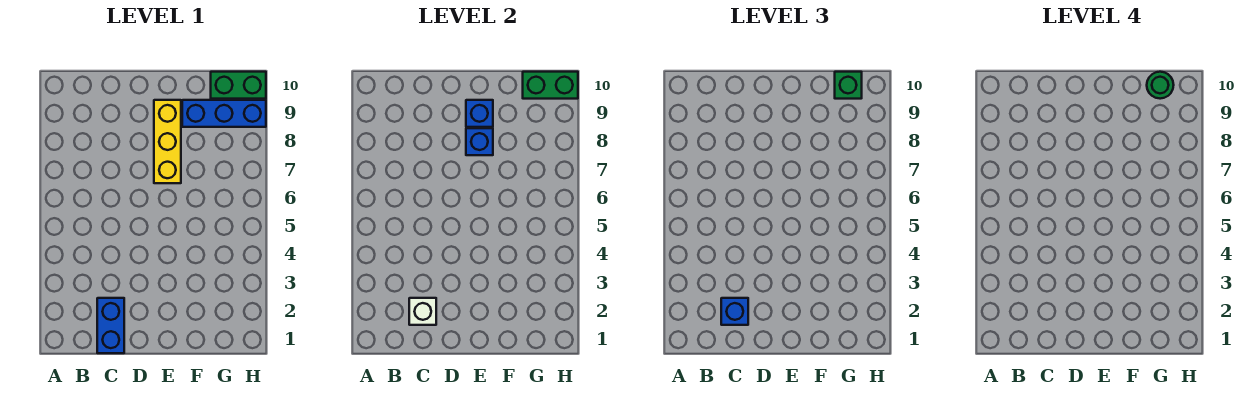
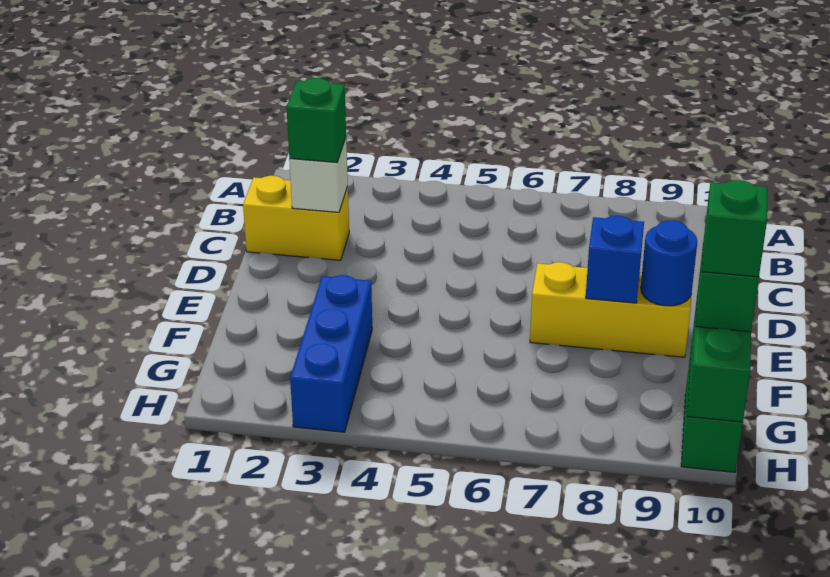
blue 1x2 brick [97,298,124,353] -> yellow 1x2 brick [243,176,349,260]
blue 1x1 brick [721,298,748,325] -> green 1x1 brick [287,78,346,162]
blue 1x1 brick [466,100,493,127] -> blue 1x1 round brick [641,221,697,306]
blue 1x3 brick [182,100,266,127] -> blue 1x3 brick moved to [290,275,372,432]
green 1x1 round brick [1147,72,1174,99] -> green 1x1 brick [702,180,767,277]

